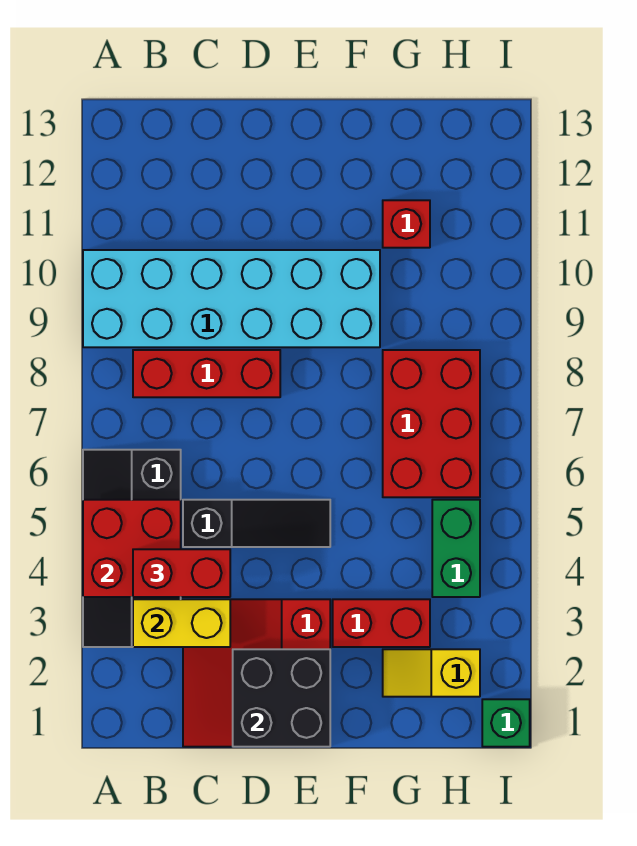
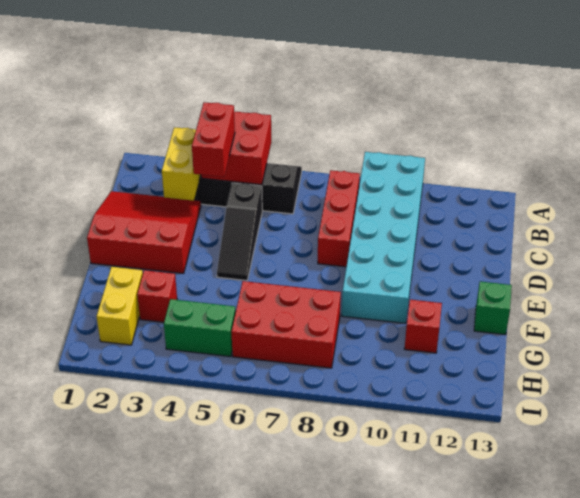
black 2x2 brick [233,649,330,747] -> none
red 1x2 brick [333,599,430,647] -> red 1x1 brick [137,270,177,322]
yellow 1x2 slope [383,649,480,697] -> yellow 1x2 brick [97,267,143,345]
green 1x1 brick [482,699,530,747] -> green 1x1 brick moved to [474,282,512,335]

